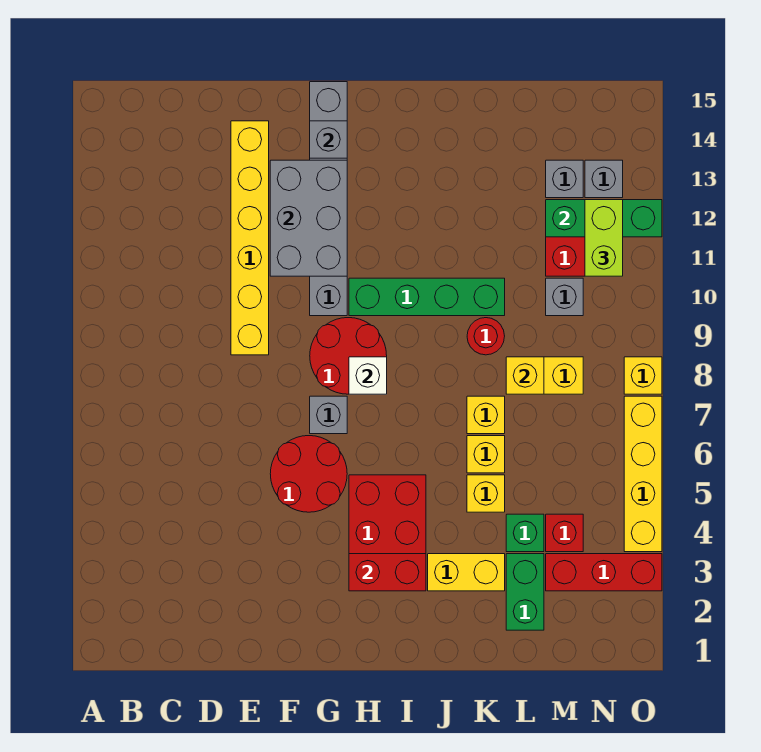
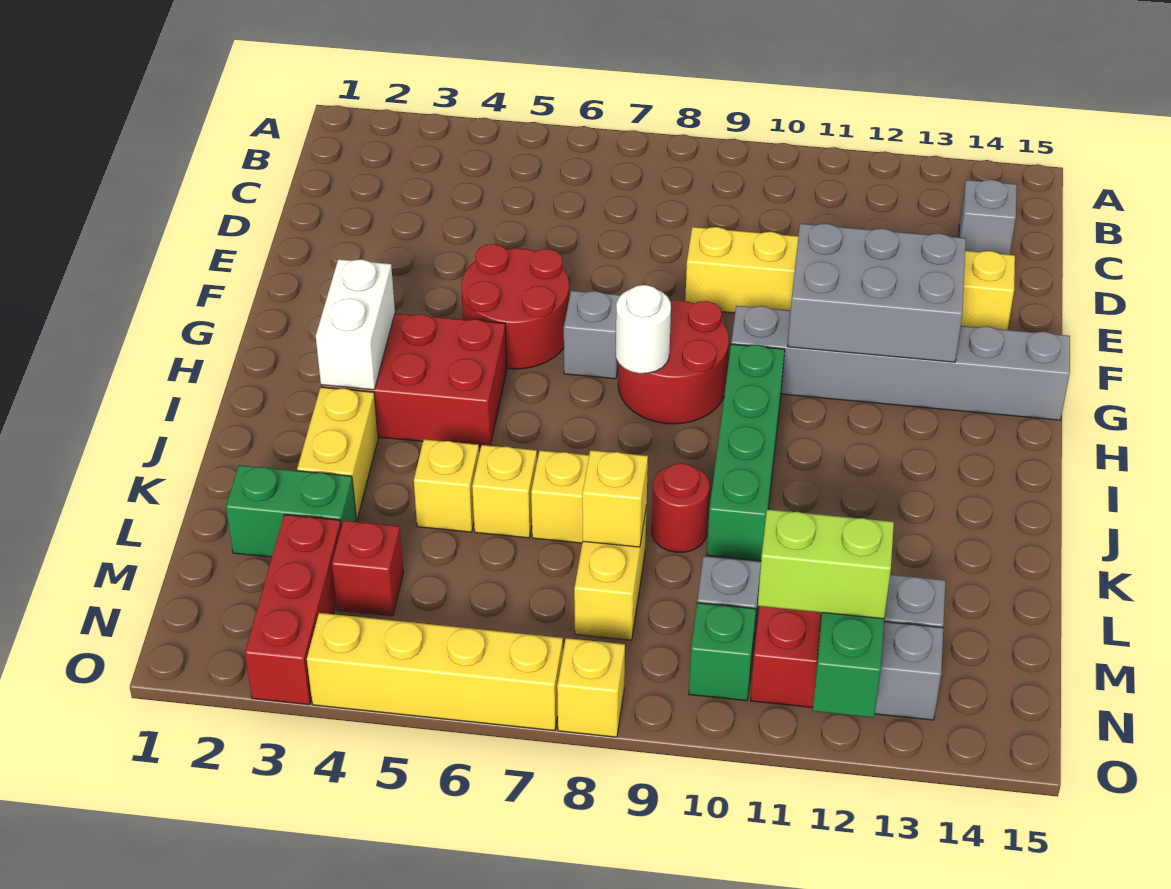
grey 1x1 brick [310,121,347,158] -> grey 1x1 brick moved to [959,180,1017,255]
red 1x2 brick [349,554,426,591] -> white 1x2 brick [316,259,395,390]
white 1x1 brick [349,357,387,394] -> white 1x1 round brick [616,285,671,373]
green 1x1 brick [506,514,544,552] -> green 1x1 brick moved to [689,603,756,701]

